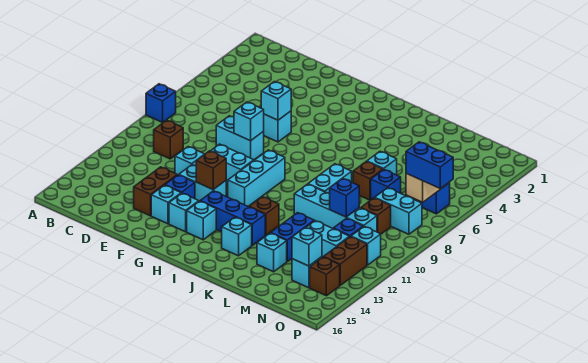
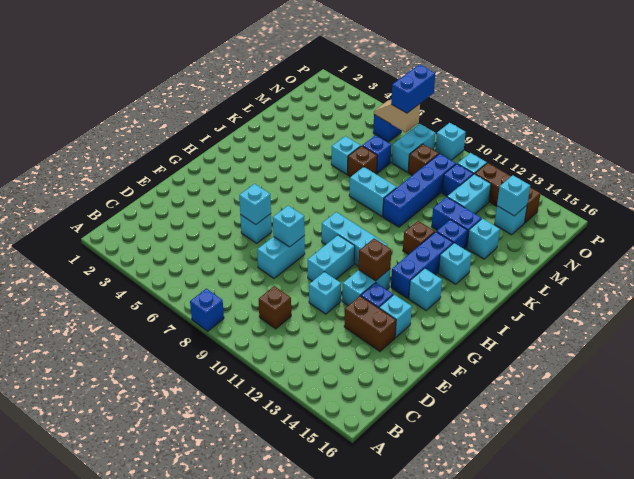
cyan 1x1 brick [169,193,199,232] -> cyan 1x1 brick moved to [435,123,466,160]
cyan 1x4 brick [294,184,377,232] -> blue 1x4 brick [383,154,456,227]
blue 1x1 brick [330,178,359,217] -> blue 1x1 brick moved to [436,220,467,249]

